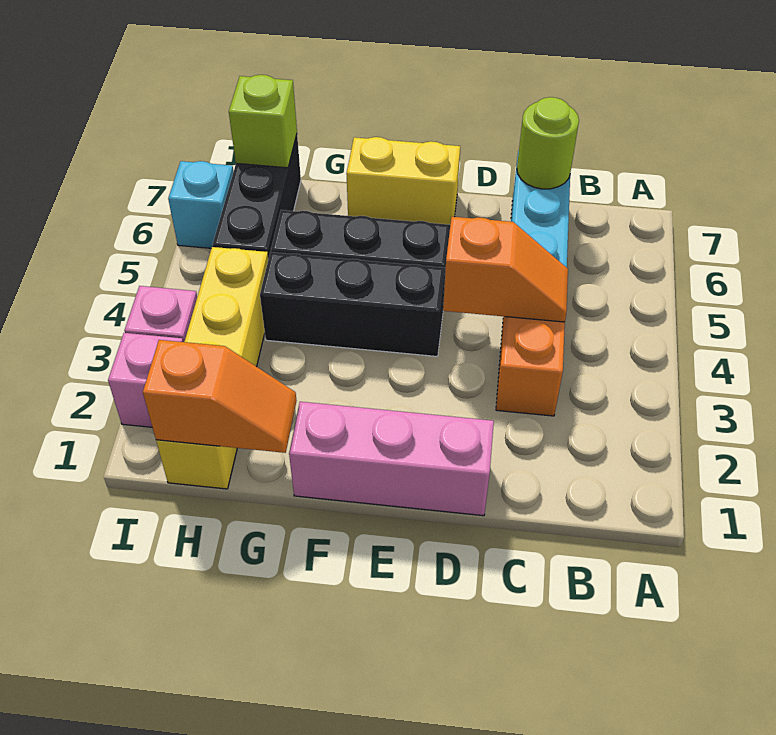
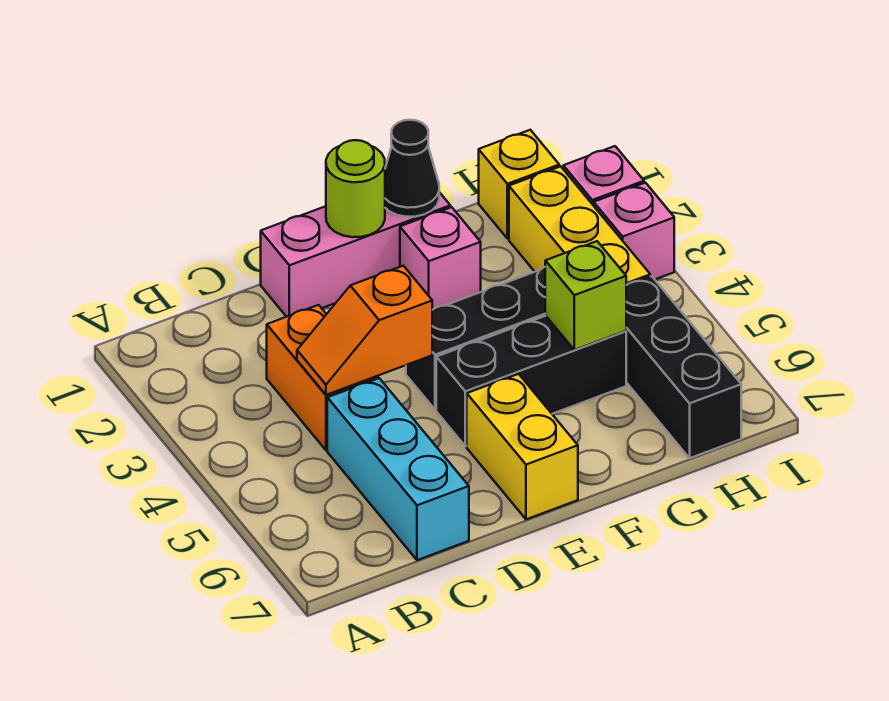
lime 1x1 round brick [517,97,579,189] -> lime 1x1 round brick moved to [326,140,385,237]
yellow 1x2 brick [346,137,460,225] -> yellow 1x2 brick turned to [467,374,578,519]
none -> black 1x1 cone [385,120,439,217]
none -> pink 1x1 brick [400,207,481,310]
orange 1x2 slope [143,340,297,453] -> none
lime 1x1 brick [229,75,297,168] -> lime 1x1 brick moved to [545,241,626,350]
cyan 1x1 brick [168,161,234,248] -> none

